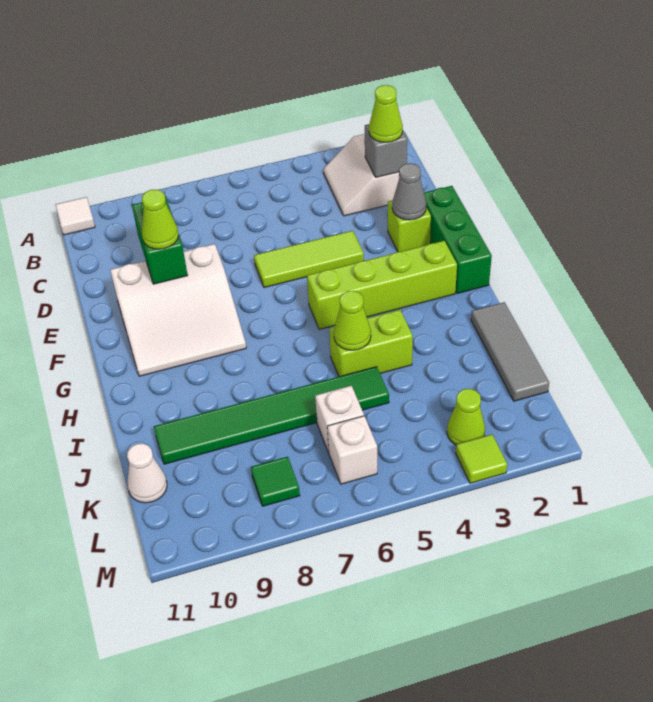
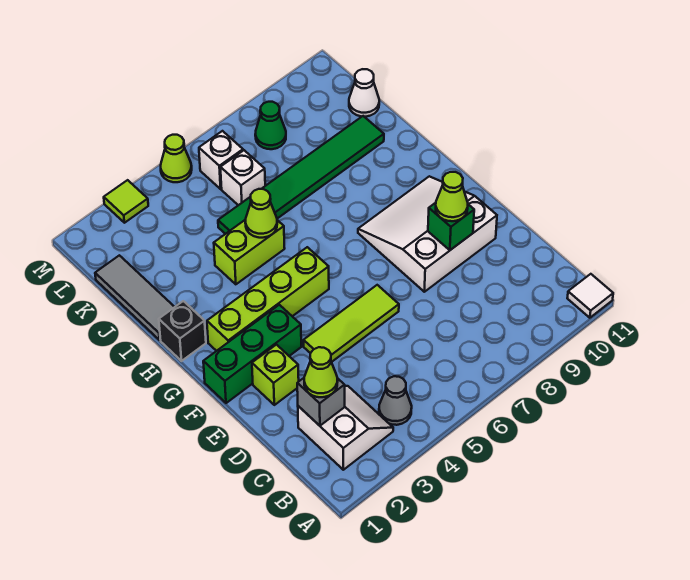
green 1x2 brick [132,197,188,284] -> green 1x1 brick [428,203,474,250]
green 1x3 brick [424,186,492,294] -> green 1x3 brick turned to [203,305,301,403]
grey 1x1 cone [392,163,426,220] -> grey 1x1 cone moved to [379,376,412,425]
none -> black 1x1 brick [159,301,206,361]
lime 1x1 cone [447,389,485,445] -> lime 1x1 cone moved to [161,135,192,182]
green 1x1 tile [251,457,300,506] -> green 1x1 cone [255,102,286,149]

